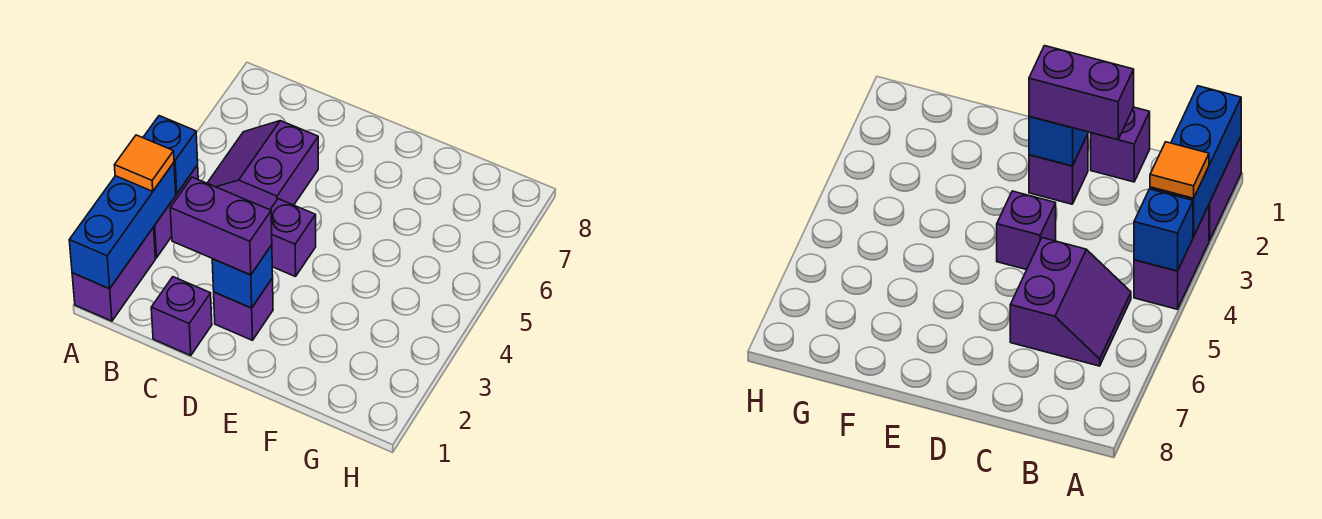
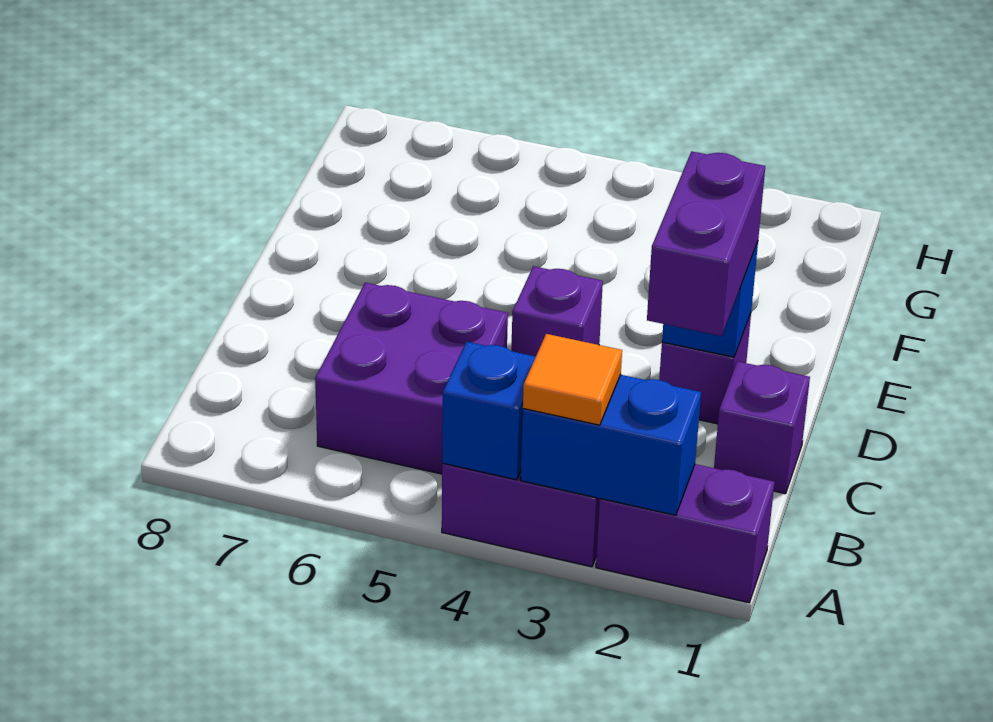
blue 1x3 brick [69,163,176,289] -> blue 1x2 brick [521,375,701,515]
purple 2x2 slope [207,121,318,210] -> purple 2x2 brick [315,283,508,474]

